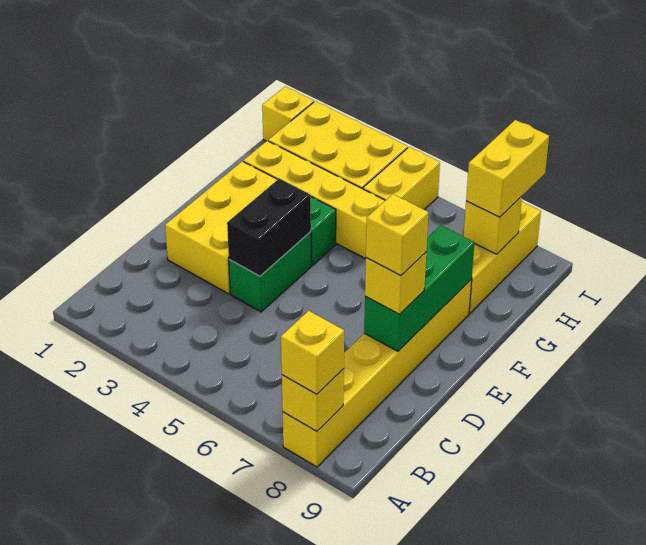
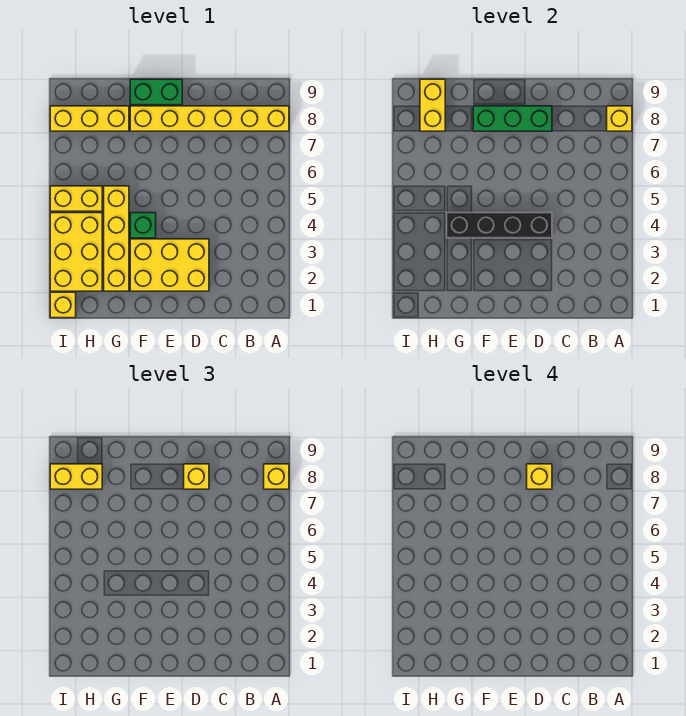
green 1x2 brick [229,232,311,312] -> green 1x2 brick moved to [130,79,182,105]
black 1x2 brick [227,179,311,276] -> black 1x4 brick [447,213,552,238]
yellow 1x1 brick [464,196,522,254] -> yellow 1x2 brick [420,79,445,131]

